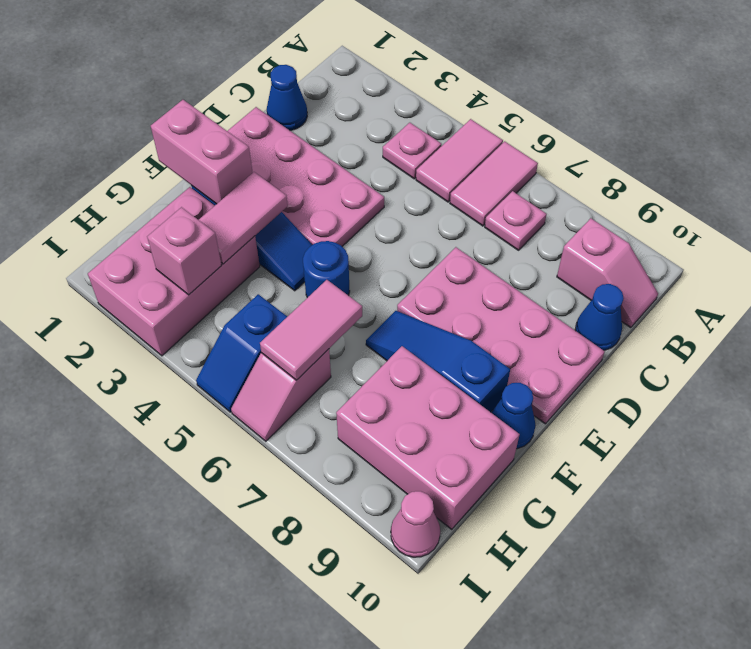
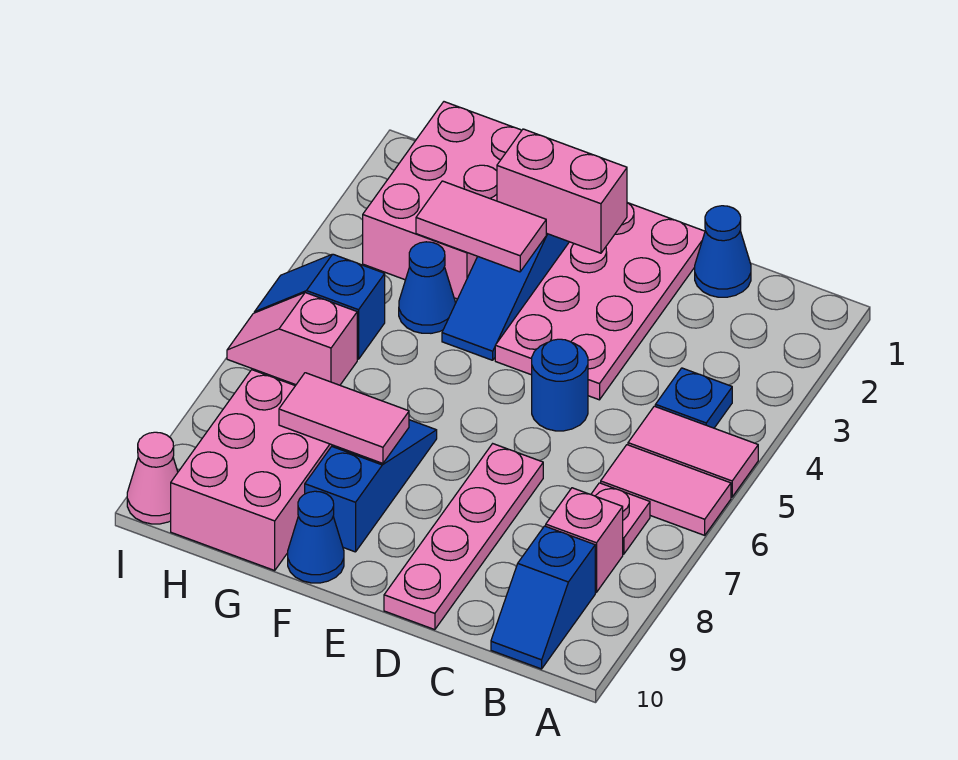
pink 1x1 plate [383,123,441,179] -> blue 1x1 plate [655,368,732,428]
pink 1x2 slope [557,218,658,328] -> blue 1x2 slope [491,526,595,669]
blue 1x1 cone [575,284,624,350] -> blue 1x1 cone moved to [399,242,455,333]
pink 2x4 plate [397,247,605,424] -> pink 1x4 plate [384,444,543,630]
pink 1x2 brick [151,100,253,204] -> pink 1x2 brick turned to [497,129,627,253]
blue 1x1 round brick [303,241,350,298] -> blue 1x1 round brick moved to [532,339,588,431]
pink 2x3 brick [88,187,260,356] -> pink 2x3 brick turned to [363,102,522,299]
pink 1x2 tile [260,280,362,380] -> pink 1x2 tile moved to [279,373,409,463]
pink 1x1 brick [147,207,222,295] -> pink 1x1 brick moved to [546,488,623,592]

